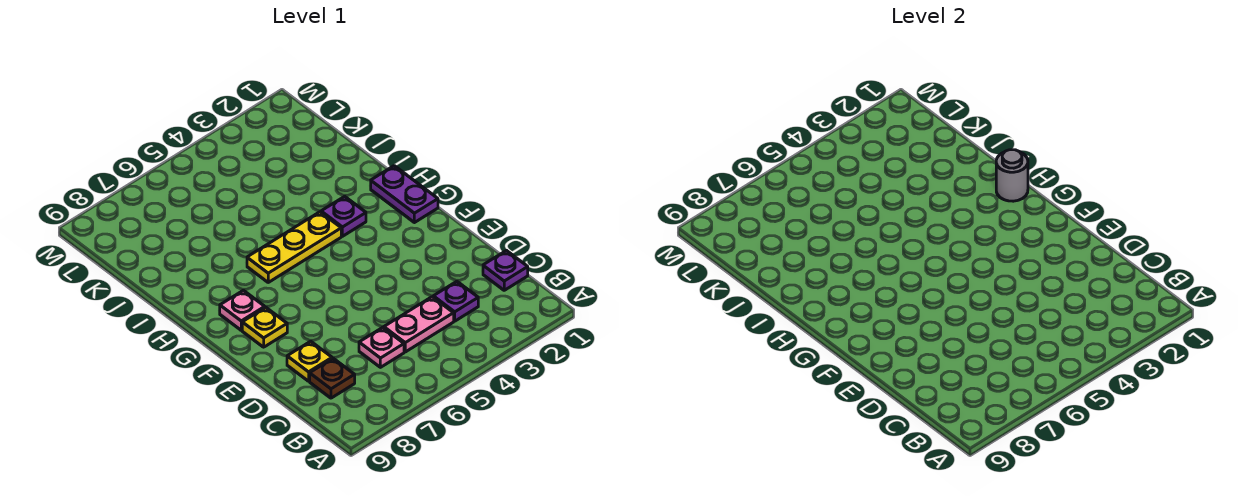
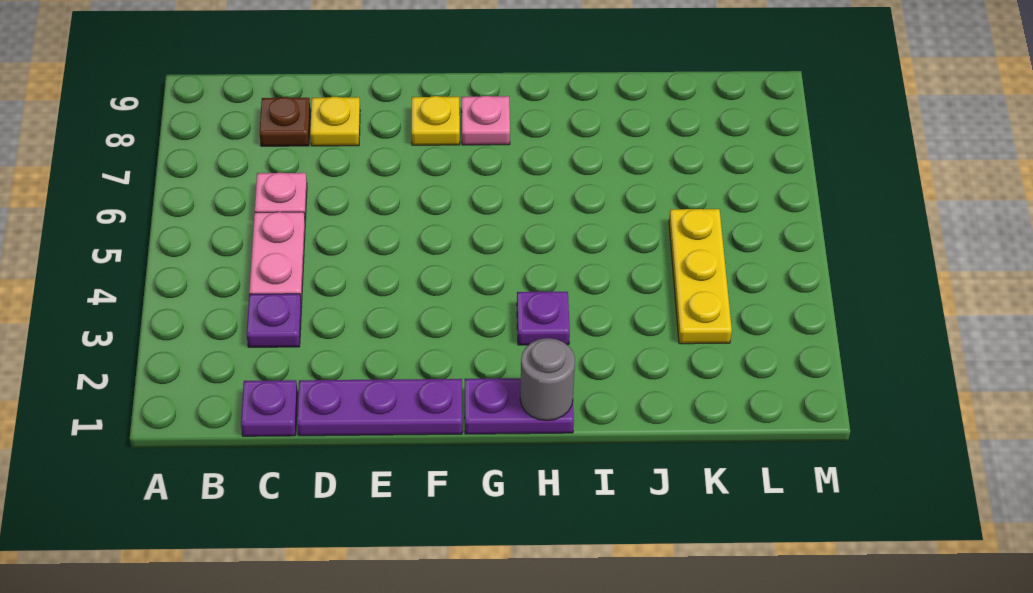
none -> purple 1x3 plate [297,379,462,436]
yellow 1x3 plate [247,212,341,282] -> yellow 1x3 plate moved to [669,209,732,344]

